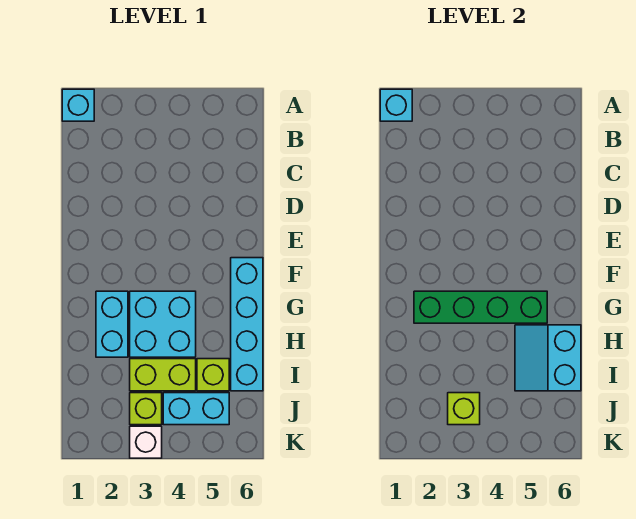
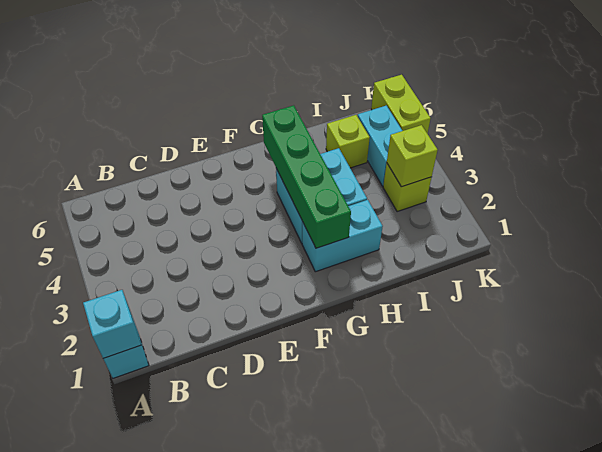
cyan 1x4 brick [231,258,263,391] -> none
cyan 2x2 slope [515,325,581,391] -> none
lime 1x2 brick [130,359,196,391] -> lime 1x2 brick moved to [371,75,431,134]
white 1x1 brick [130,426,162,458] -> none

